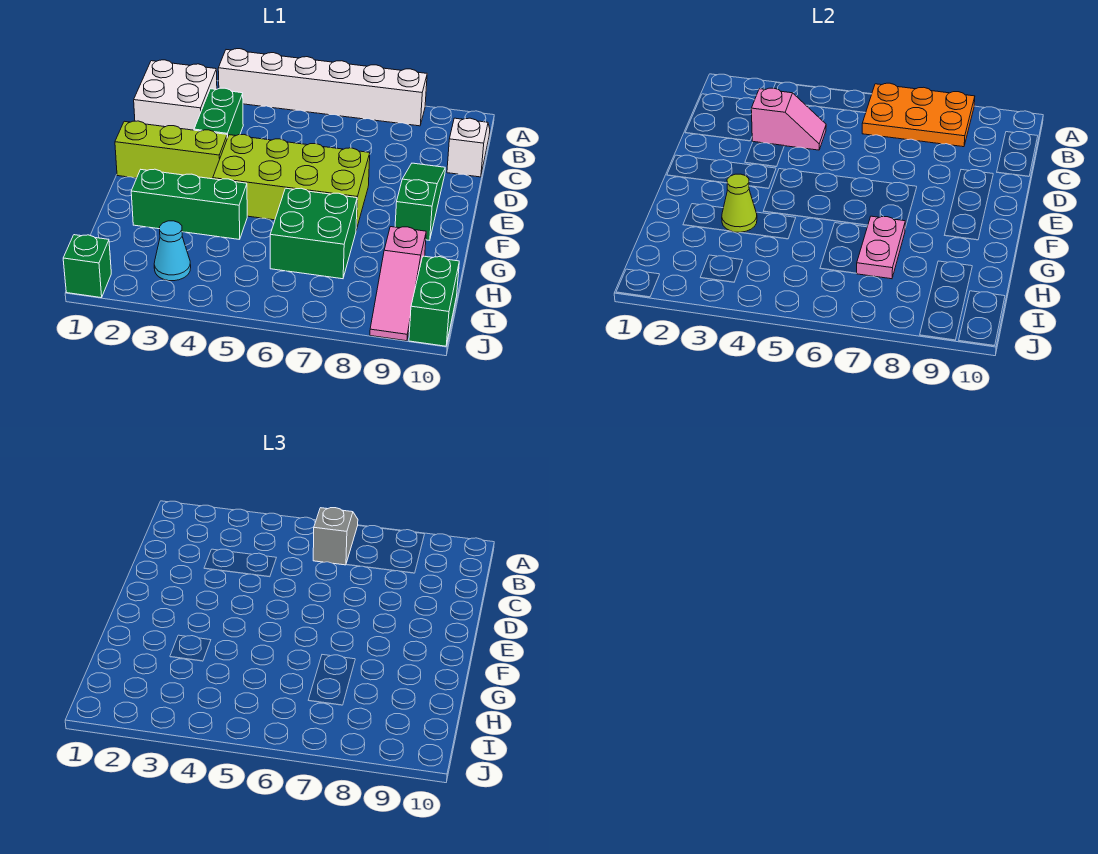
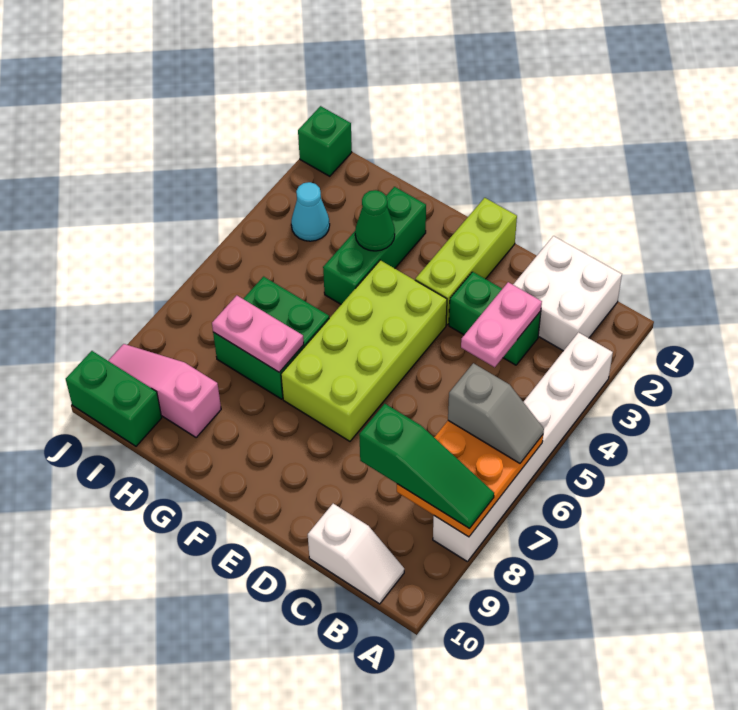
pink 1x2 slope [751,88,826,150] -> pink 1x2 plate [461,282,542,367]
green 1x3 slope [395,163,445,240] -> green 1x3 slope moved to [359,404,494,529]
lime 1x1 cone [722,174,757,232] -> green 1x1 cone [355,190,395,251]

